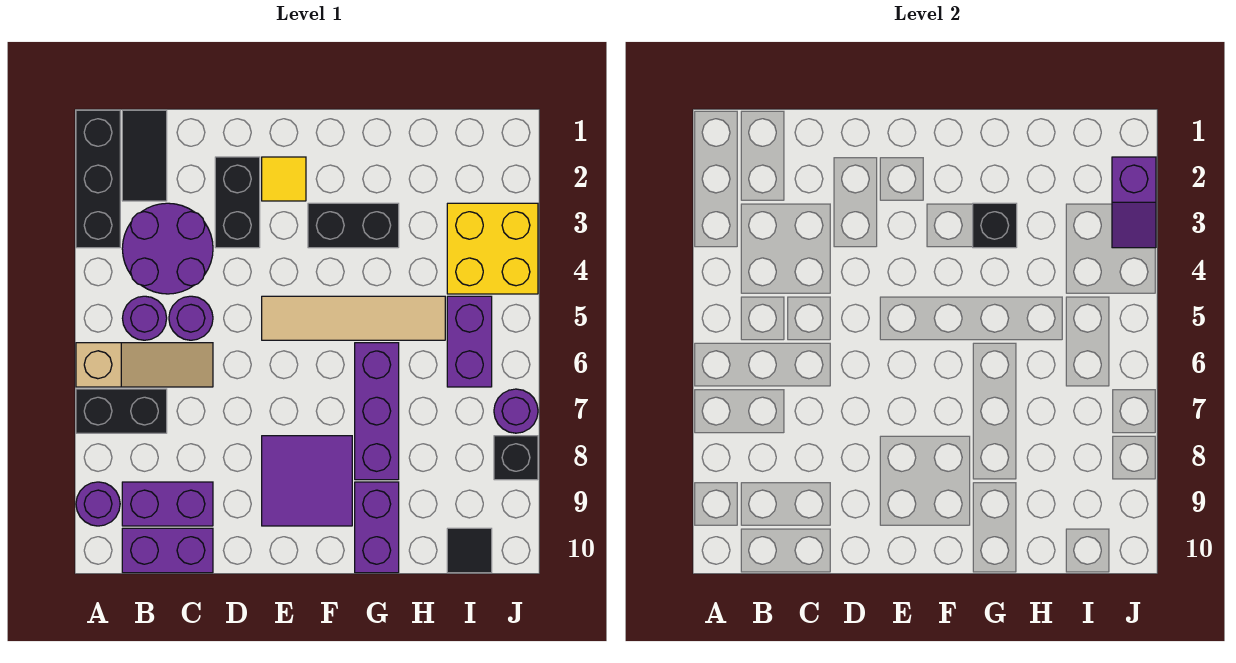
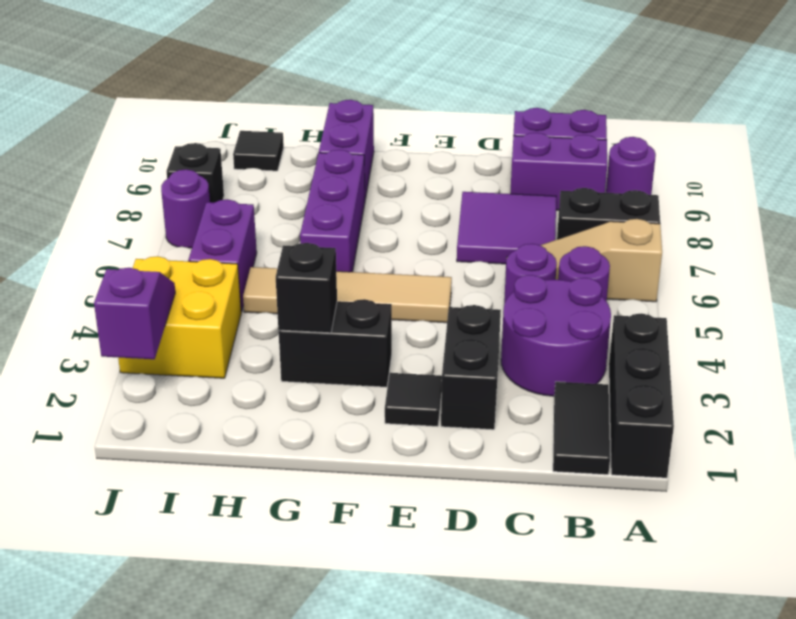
yellow 1x1 tile [262,157,306,201] -> black 1x1 tile [385,373,442,426]
purple 2x2 tile [262,436,352,526] -> purple 2x2 tile moved to [457,192,556,264]

